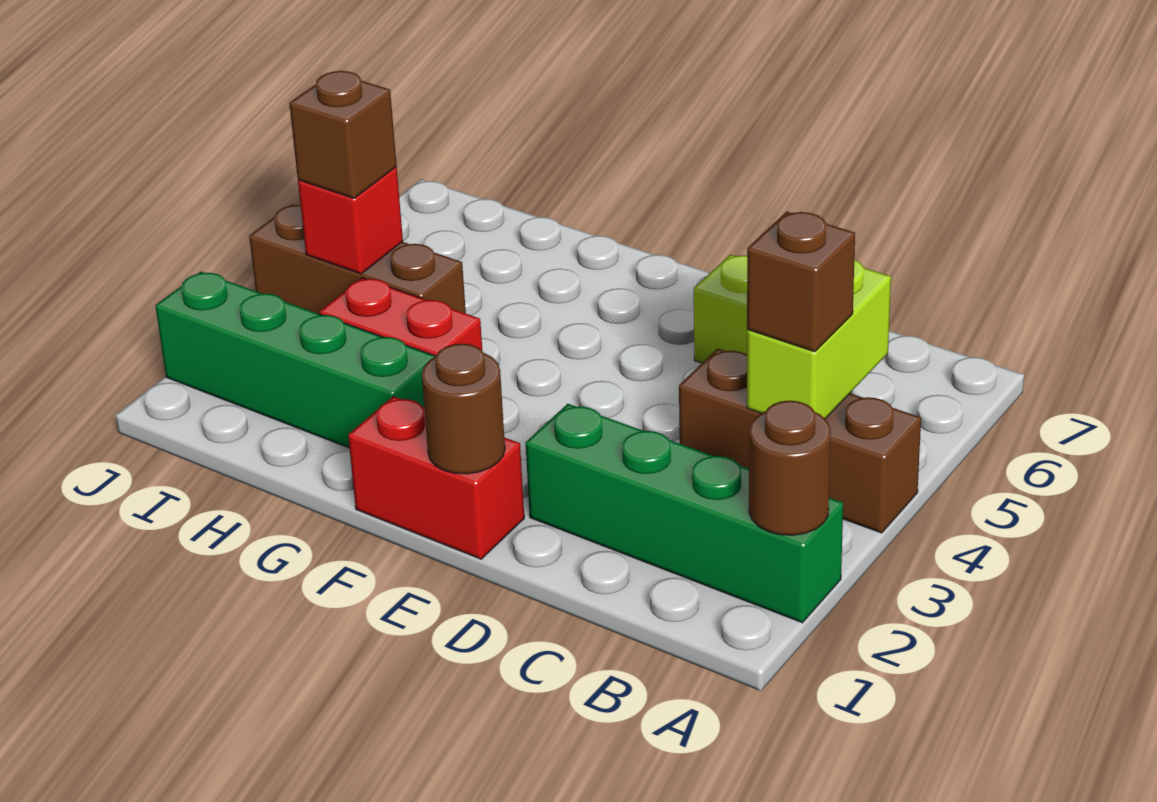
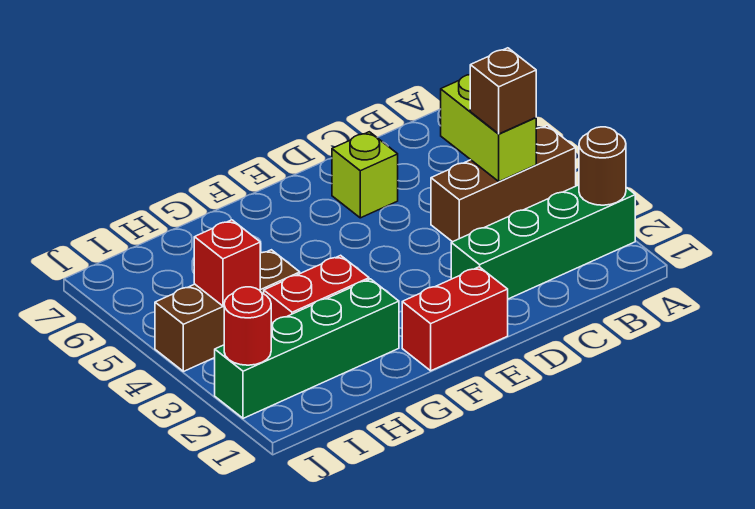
brown 1x1 round brick [422,344,505,474] -> none
brown 1x1 brick [289,71,397,198] -> none
none -> red 1x1 round brick [224,287,271,365]

